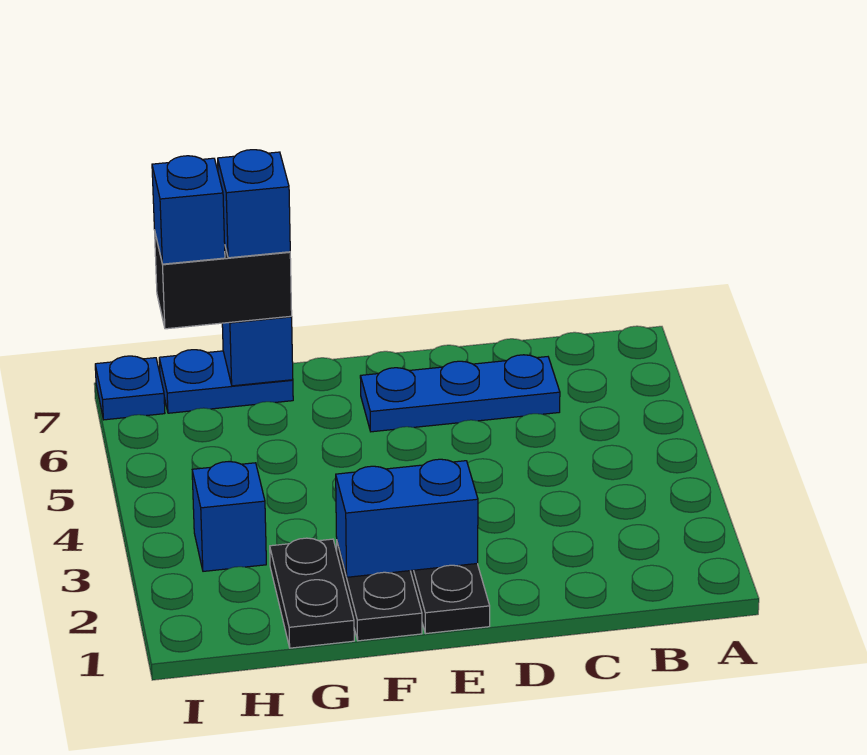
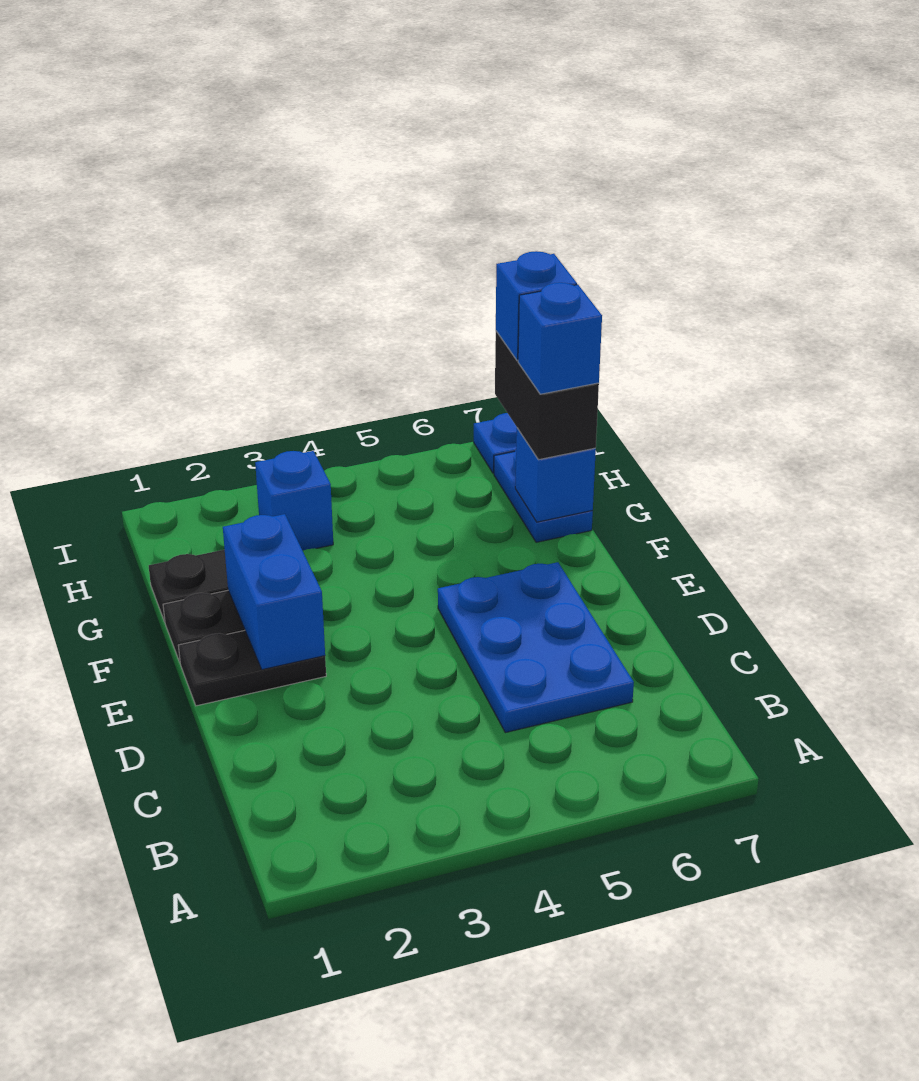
blue 1x3 plate [360,355,560,432] -> blue 2x3 plate [438,562,634,733]

